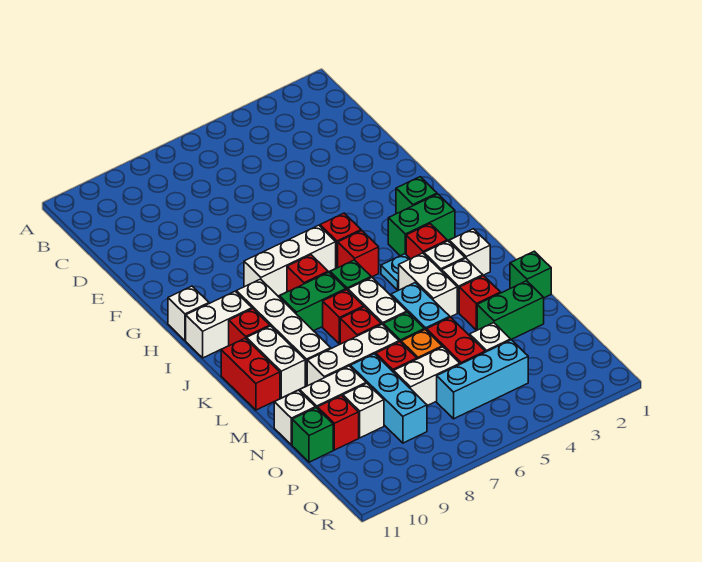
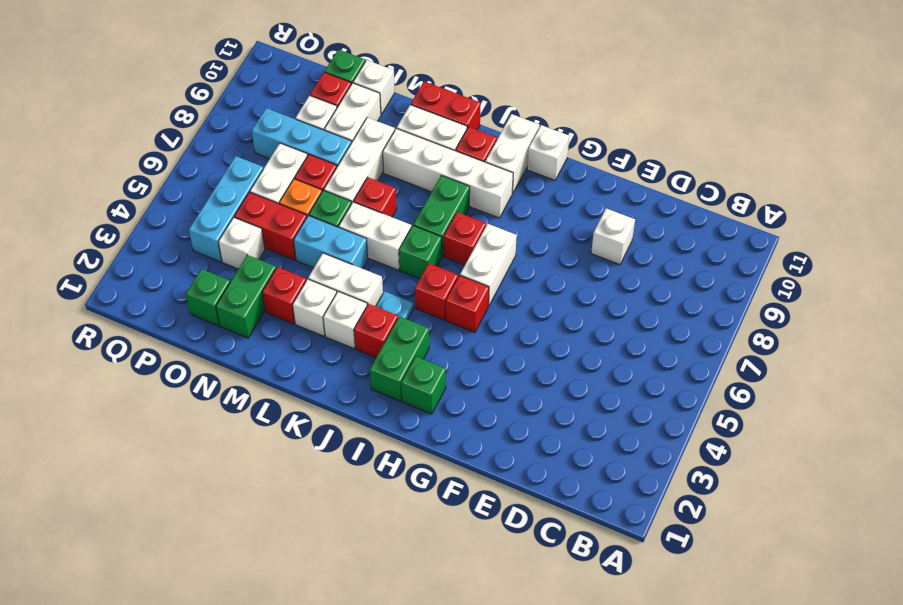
white 1x3 brick [244,225,336,296] -> white 1x2 brick [460,224,517,306]
white 1x1 brick [449,229,490,275] -> white 1x1 brick moved to [591,208,635,265]
red 1x1 brick [323,290,364,344] -> none
green 1x1 brick [510,251,551,298] -> green 1x1 brick moved to [186,269,230,326]

